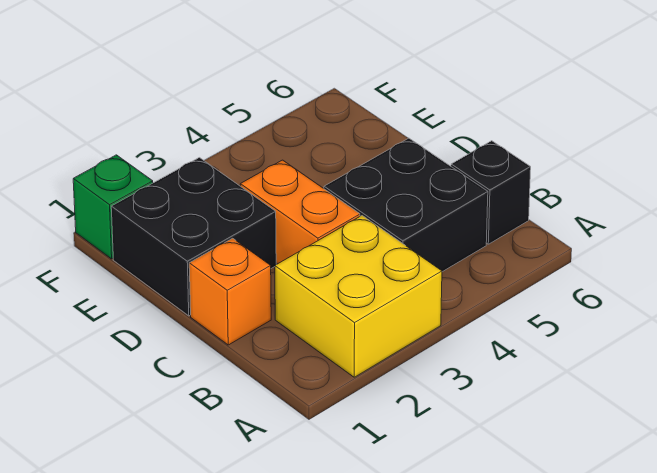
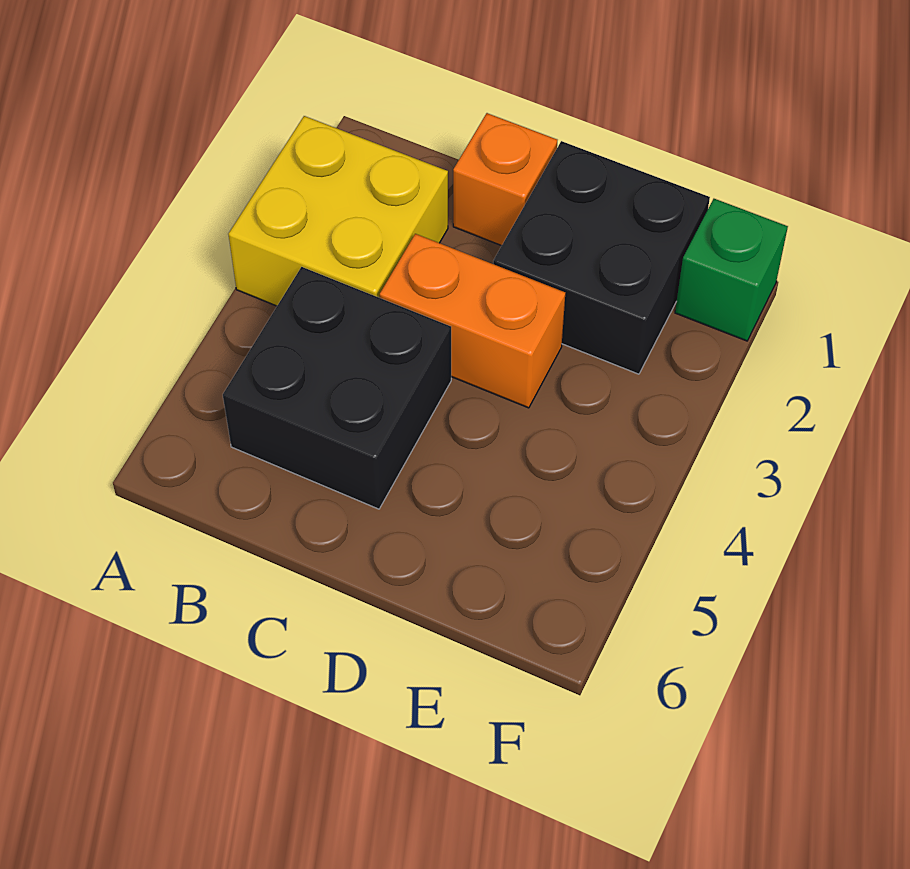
black 1x1 brick [451,141,531,244] -> none

